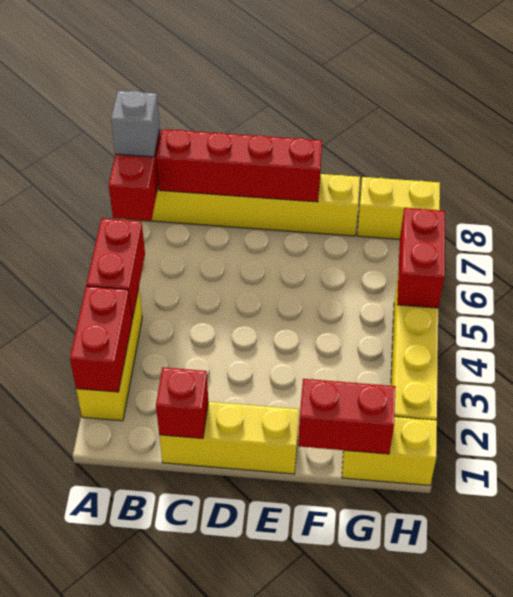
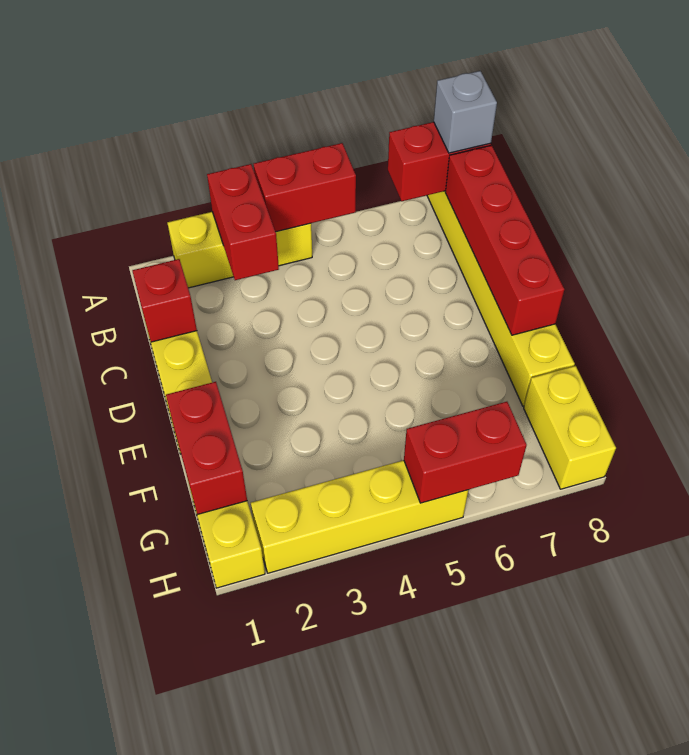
red 1x2 brick [70,286,132,392] -> red 1x2 brick turned to [207,164,279,280]

